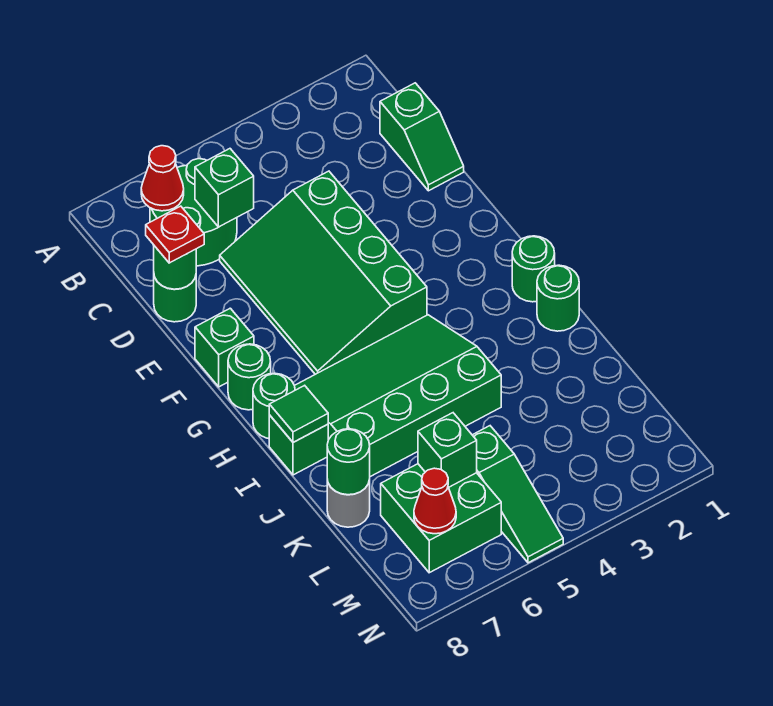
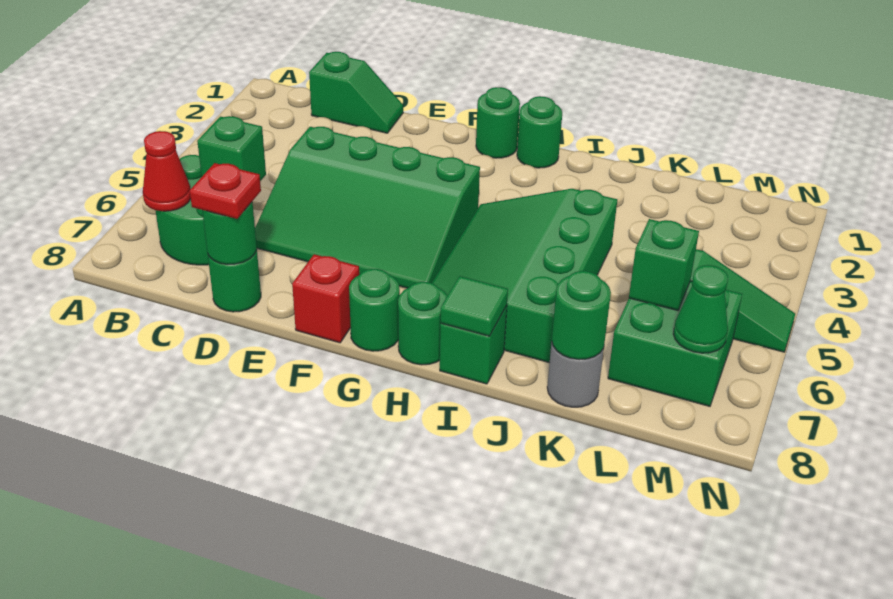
green 1x1 brick [195,308,254,387] -> red 1x1 brick [292,254,359,343]
green 1x1 round brick [537,265,579,331] -> green 1x1 round brick moved to [476,87,520,158]
red 1x1 cone [414,468,456,534] -> green 1x1 cone [674,265,728,353]

